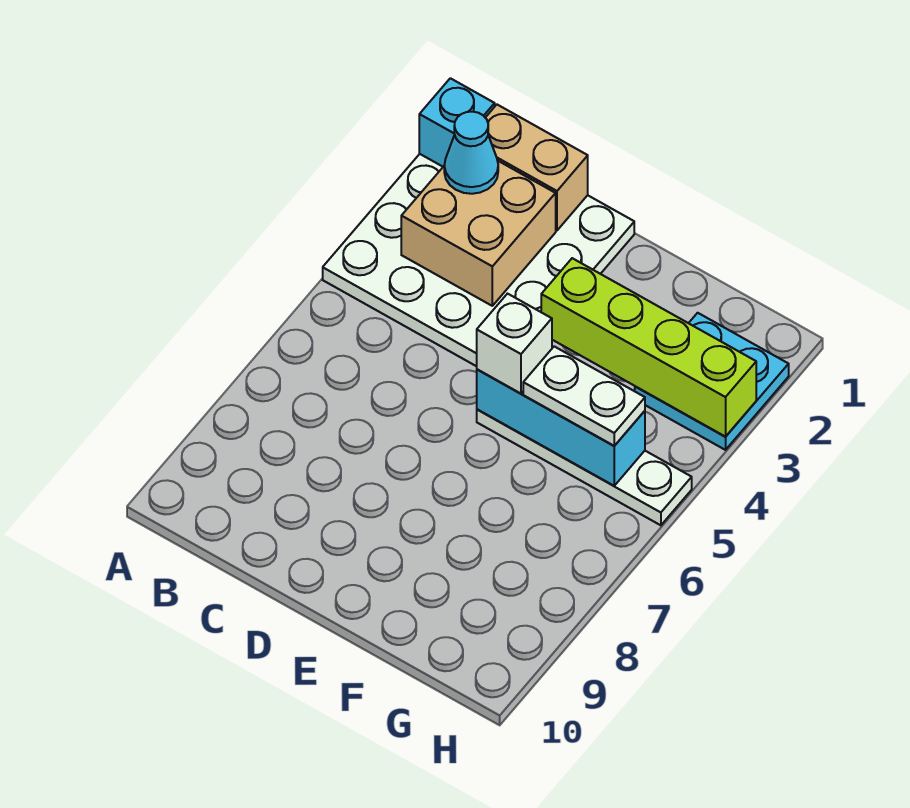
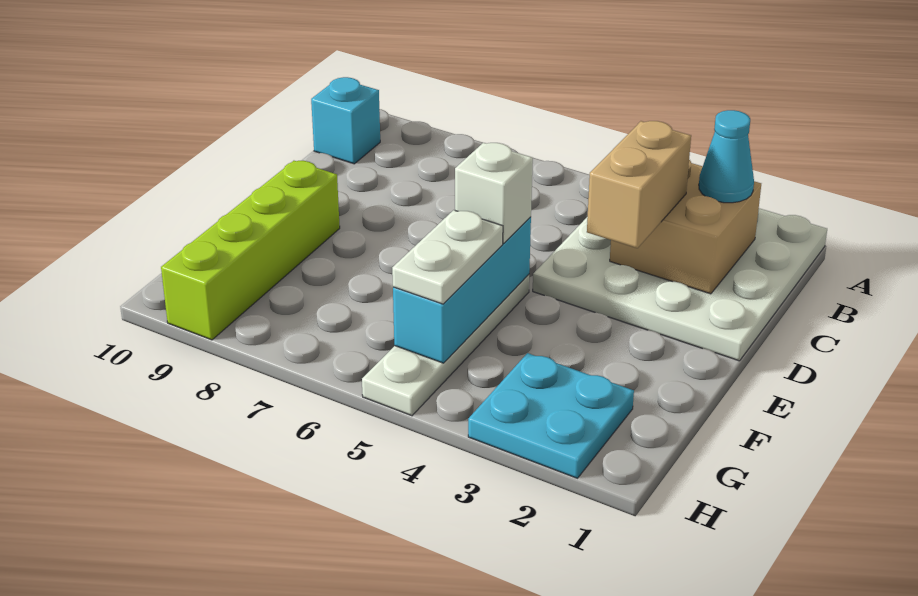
cyan 1x1 brick [419,78,495,167] -> cyan 1x1 brick moved to [311,77,380,164]
tan 1x2 brick [486,105,588,230] -> tan 1x2 brick moved to [587,121,691,248]
lime 1x4 brick [541,258,756,437] -> lime 1x4 brick moved to [161,161,340,340]

